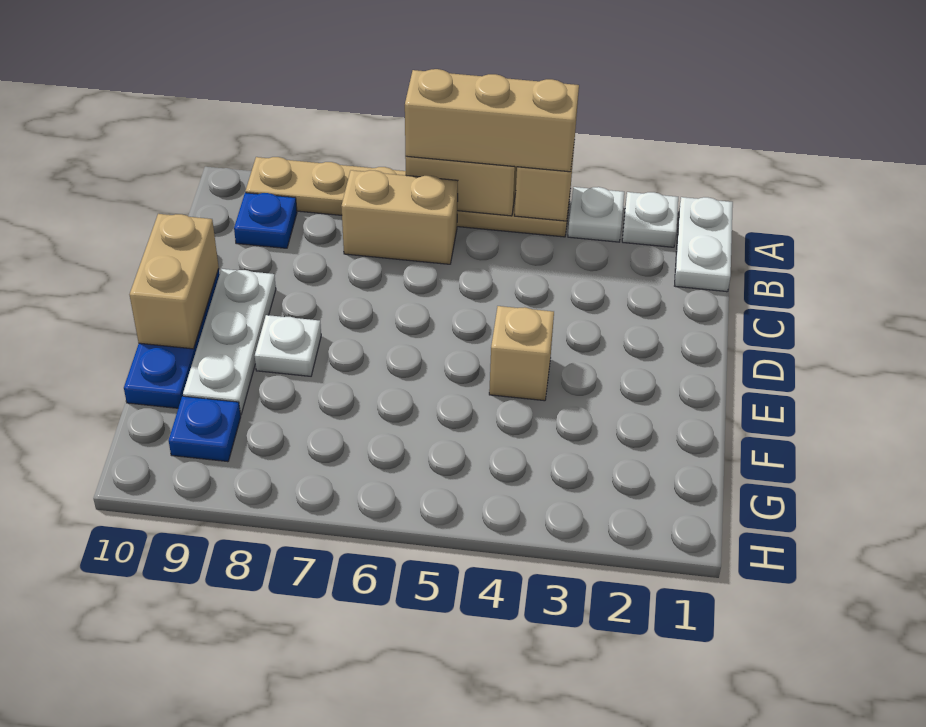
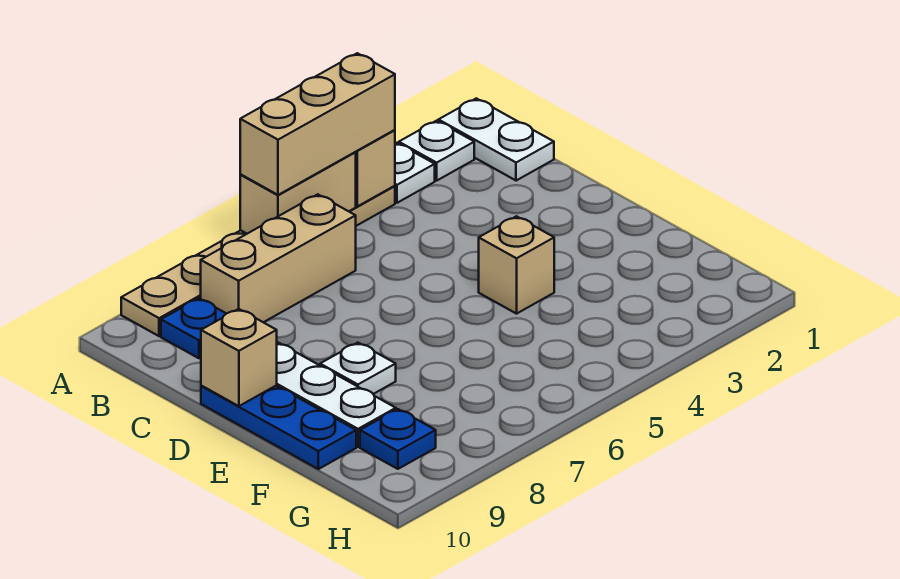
tan 1x2 brick [341,170,458,264] -> tan 1x3 brick [201,194,356,322]
tan 1x2 brick [130,214,219,349] -> tan 1x1 brick [201,309,277,406]

